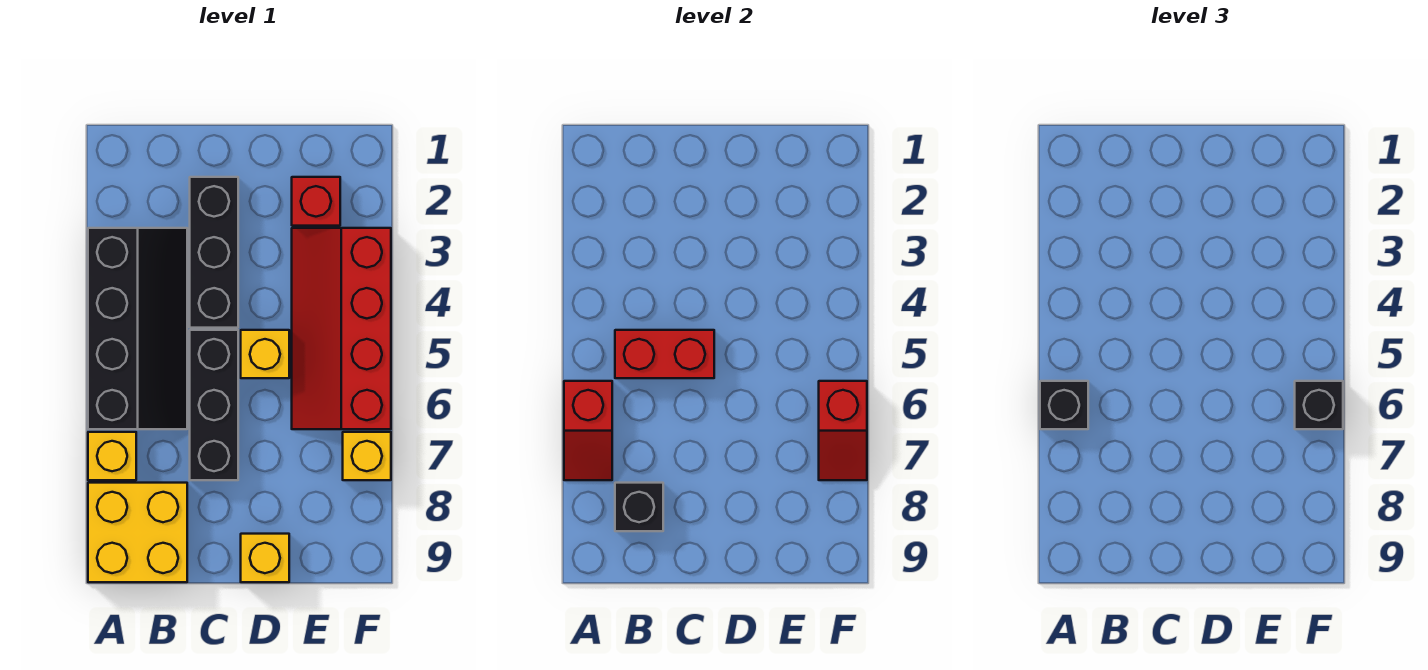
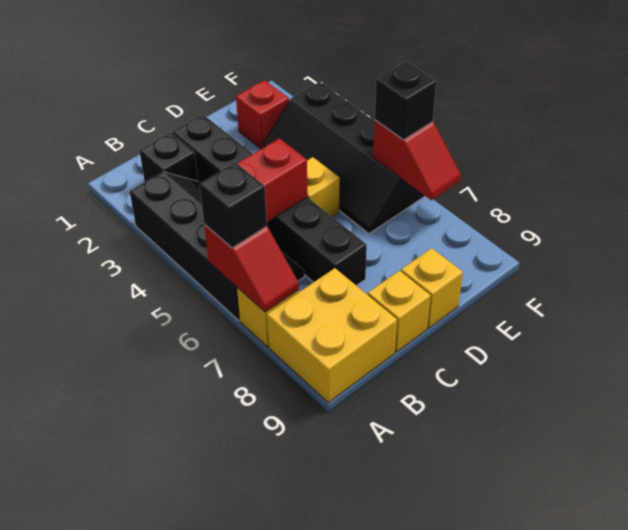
black 1x1 brick [615,483,663,531] -> black 1x1 brick moved to [139,133,198,182]
red 2x4 slope [292,228,391,429] -> black 2x4 slope [263,82,425,234]
yellow 1x1 brick [343,432,391,480] -> yellow 1x1 brick moved to [368,271,431,352]

